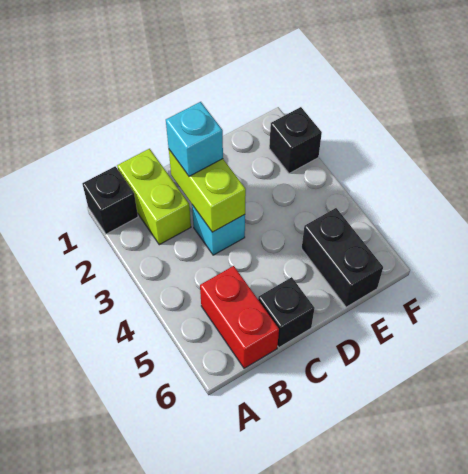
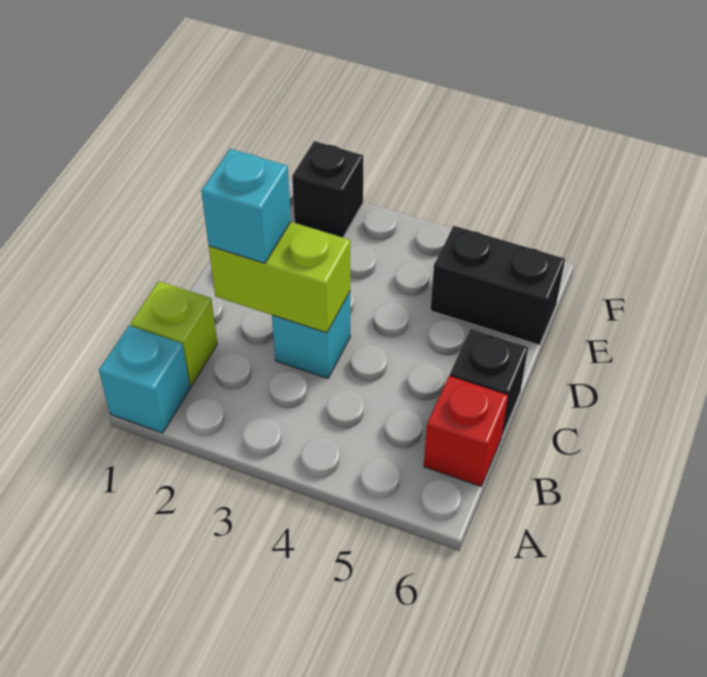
black 1x1 brick [82,166,138,234] -> cyan 1x1 brick [99,326,190,433]
lime 1x2 brick [117,149,191,245] -> lime 1x1 brick [130,281,217,386]
red 1x2 brick [200,266,279,368] -> red 1x1 brick [424,376,508,486]

